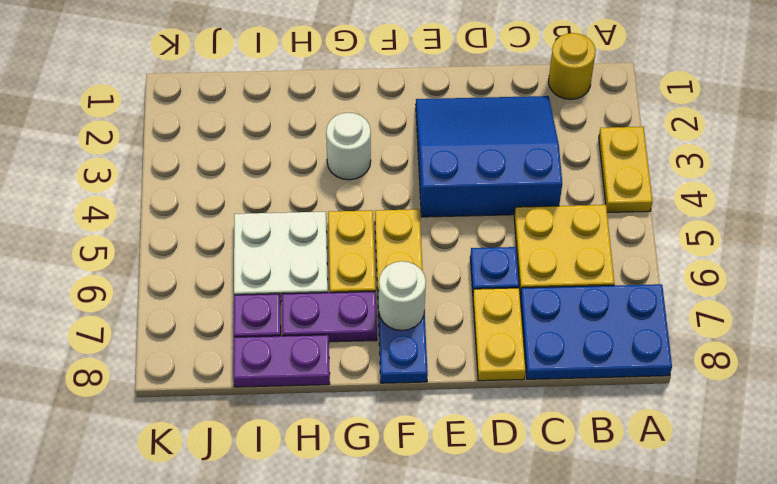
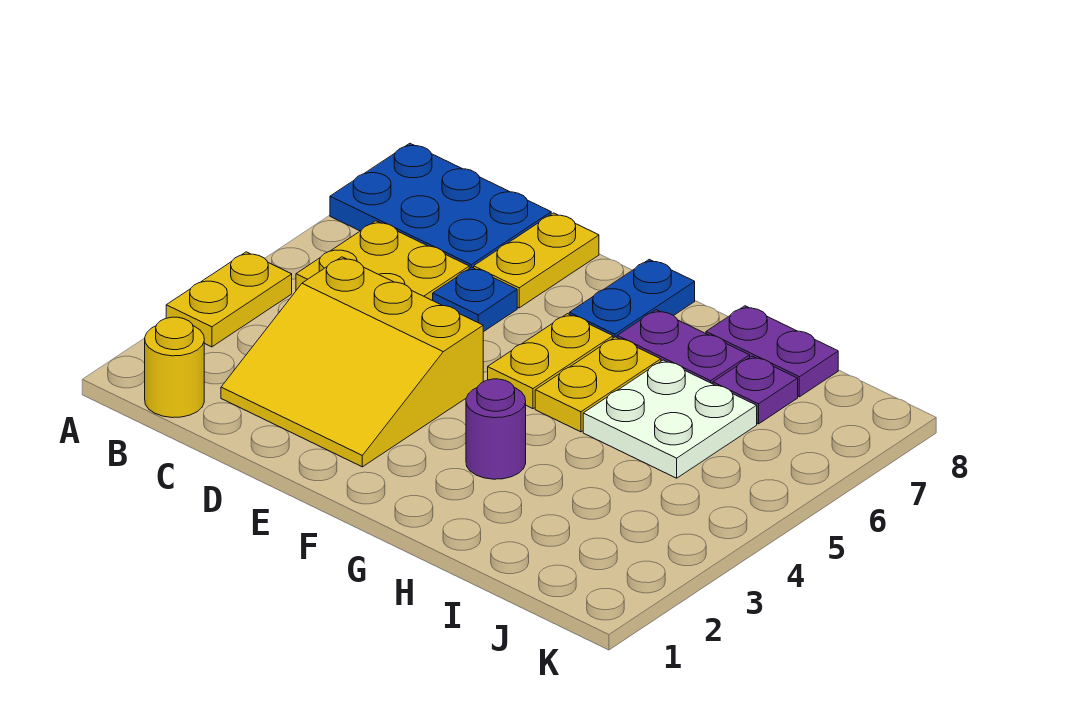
blue 3x3 slope [416,96,562,217] -> yellow 3x3 slope [221,257,483,467]
white 1x1 round brick [379,261,426,330] -> none
white 1x1 round brick [326,113,371,180] -> purple 1x1 round brick [466,379,526,479]

